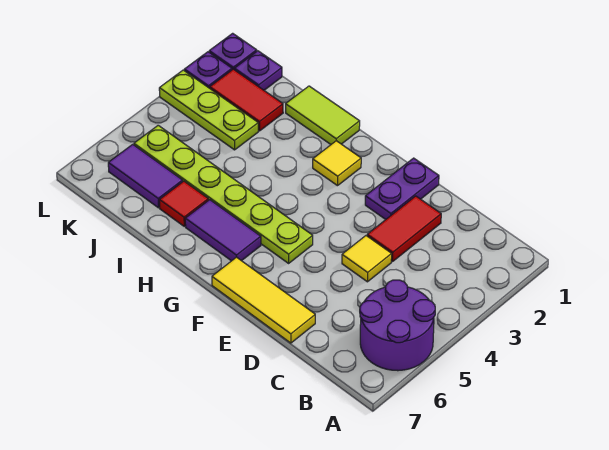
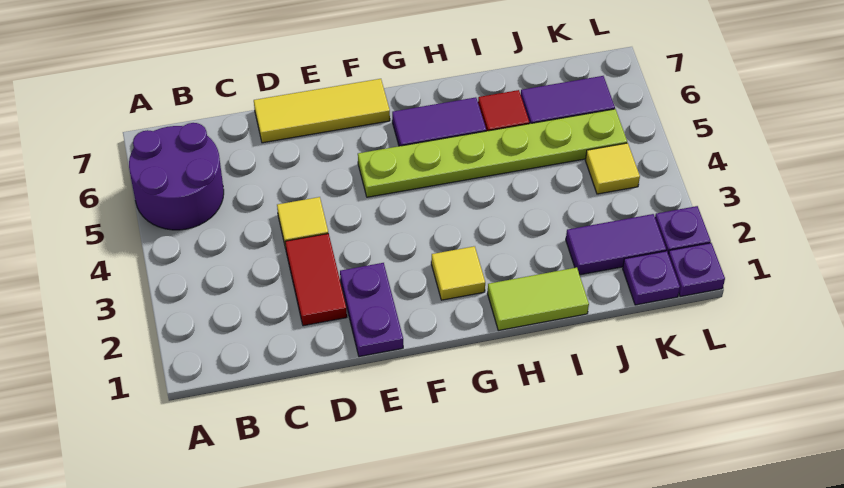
red 1x2 tile [210,69,283,131] -> purple 1x2 tile [566,214,666,275]
lime 1x3 plate [159,70,258,150] -> none
none -> yellow 1x1 tile [585,143,640,194]

